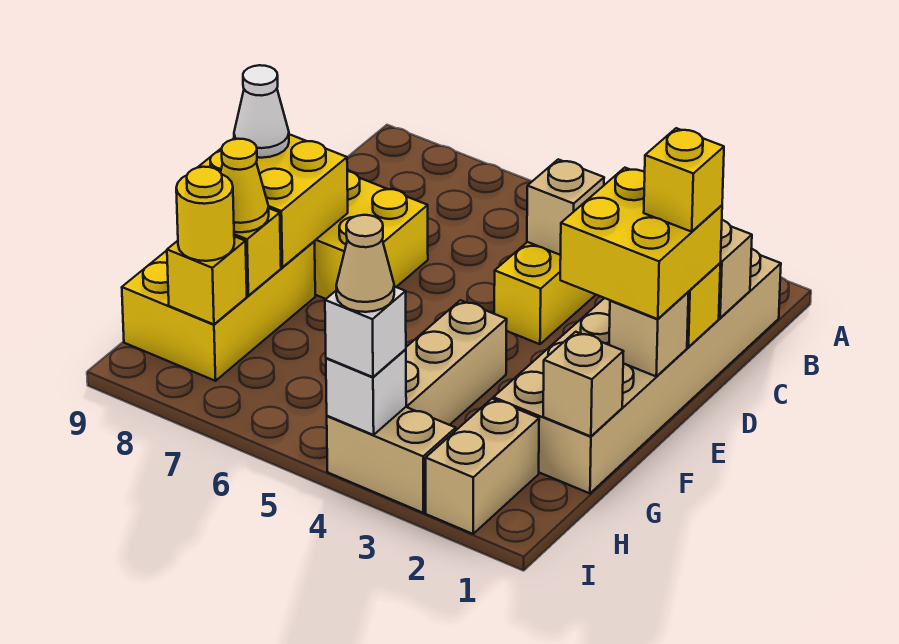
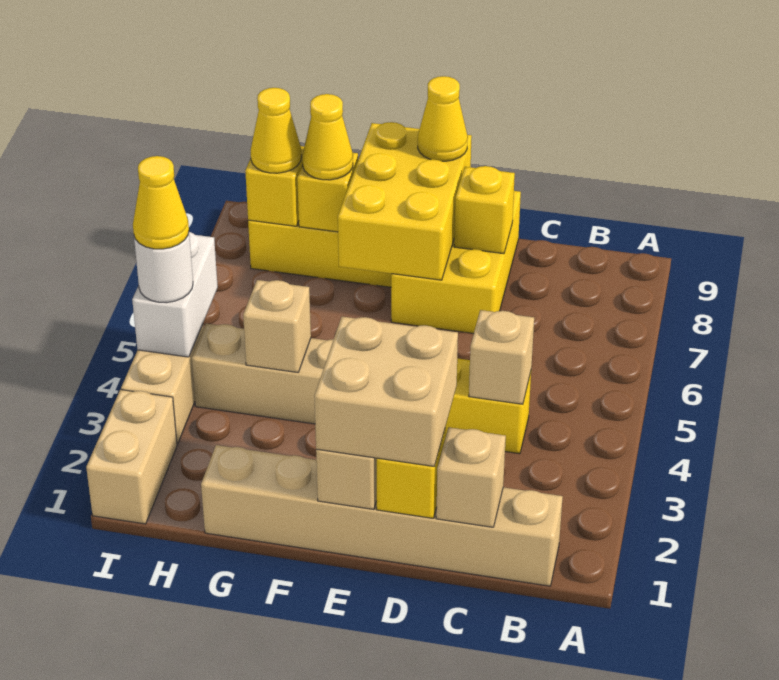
tan 2x6 brick [493,249,781,493] -> tan 1x6 brick [201,445,563,586]
yellow 2x2 brick [560,168,722,319] -> tan 2x2 brick [314,317,458,467]
yellow 1x1 brick [644,128,724,232] -> yellow 1x1 brick moved to [454,166,515,254]
yellow 2x2 brick [197,134,348,267] -> yellow 2x3 brick [338,122,472,280]
white 1x1 cone [234,65,289,158] -> yellow 1x1 cone [418,76,468,161]
tan 1x1 brick [543,332,624,436] -> tan 1x1 brick moved to [243,280,311,372]
tan 1x2 brick [426,399,539,534] -> tan 1x2 brick turned to [86,390,177,524]
yellow 1x1 round brick [176,167,234,261] -> yellow 1x1 cone [251,88,301,173]
white 1x1 brick [326,349,406,435] -> white 1x2 brick [132,232,218,357]
white 1x1 brick [325,286,406,377] -> white 1x1 round brick [134,233,193,303]
tan 1x1 cone [336,215,394,312] -> yellow 1x1 cone [133,156,189,249]

